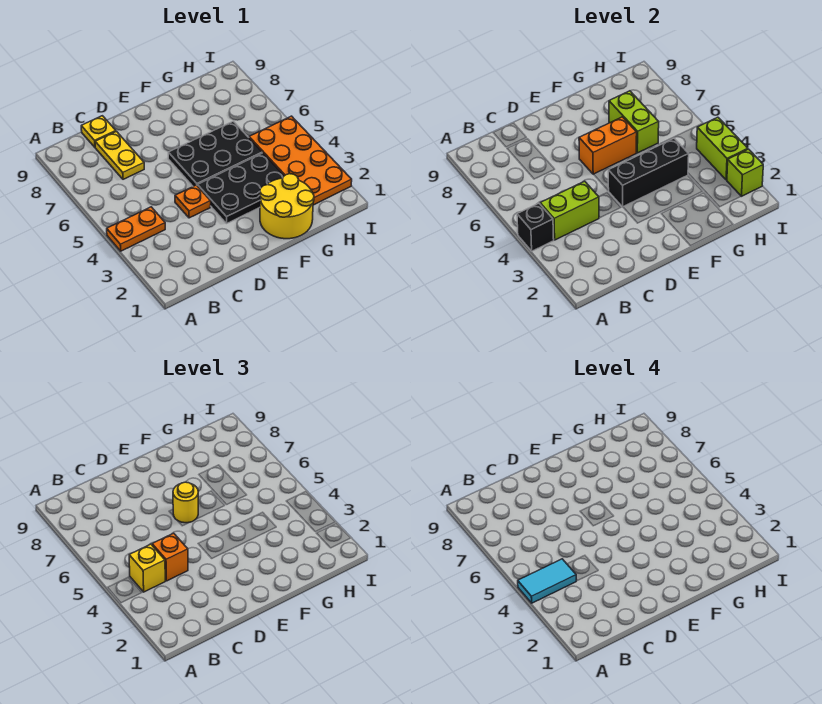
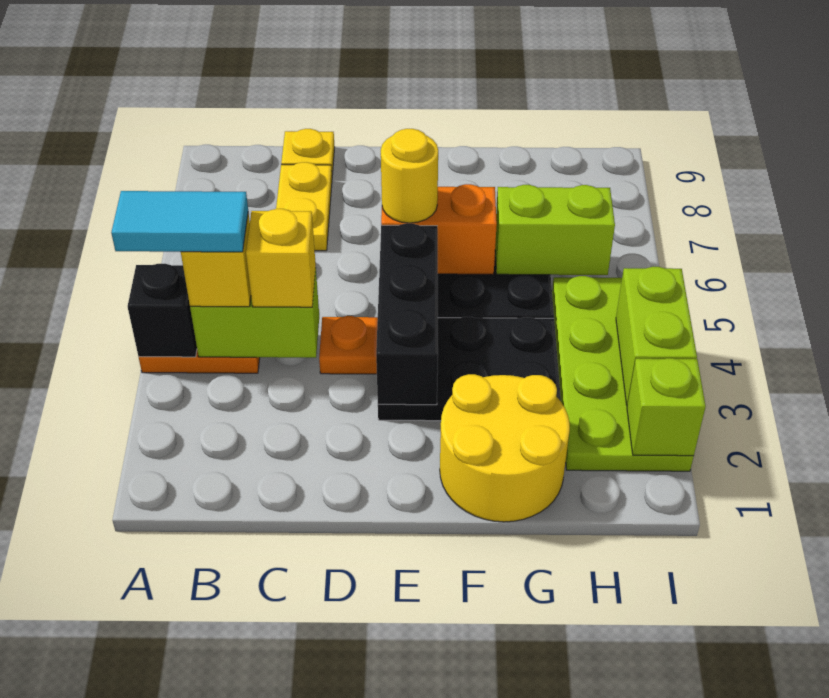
orange 1x1 brick [152,533,188,581] -> yellow 1x1 brick [246,209,316,307]
black 1x3 brick [608,138,689,207] -> black 1x3 brick turned to [376,223,438,405]
lime 1x2 brick [609,91,659,153] -> lime 1x2 brick turned to [495,185,615,275]
orange 2x4 plate [249,116,352,205] -> lime 2x4 plate [552,276,694,471]

